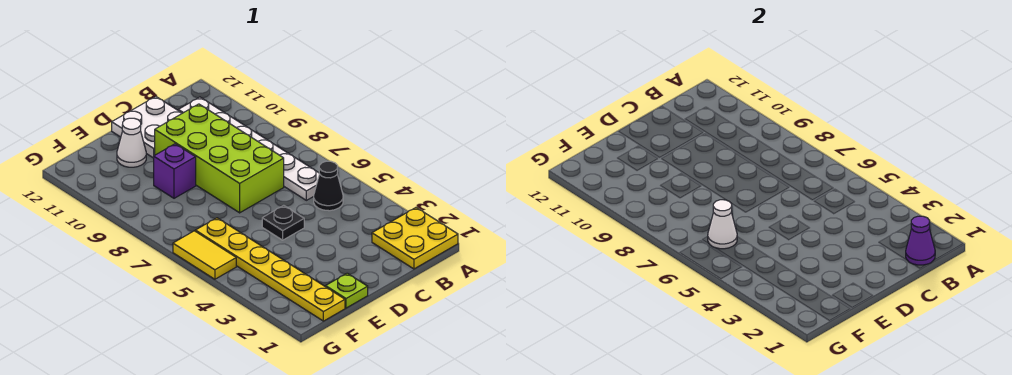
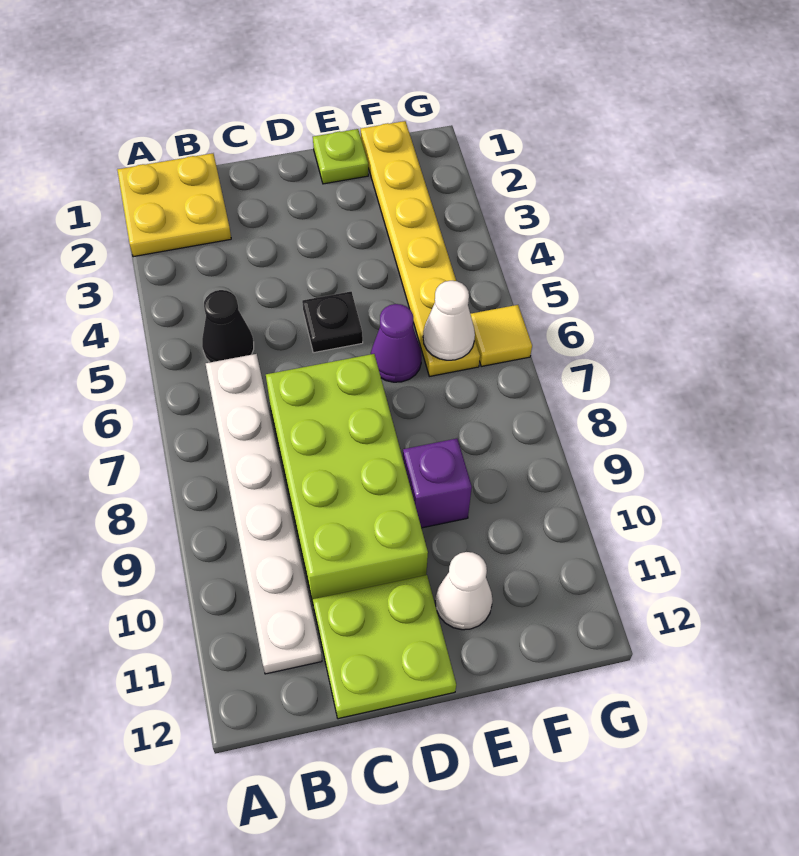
purple 1x1 cone [906,216,935,265] -> purple 1x1 cone moved to [371,304,422,382]
white 2x2 plate [112,97,182,158] -> lime 2x2 plate [313,575,456,719]
yellow 1x2 tile [173,231,236,279] -> yellow 1x1 tile [471,305,532,366]

